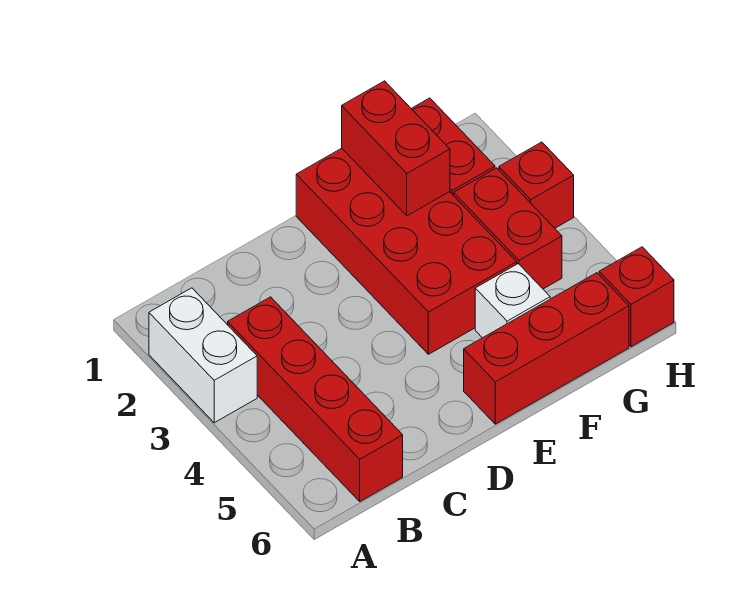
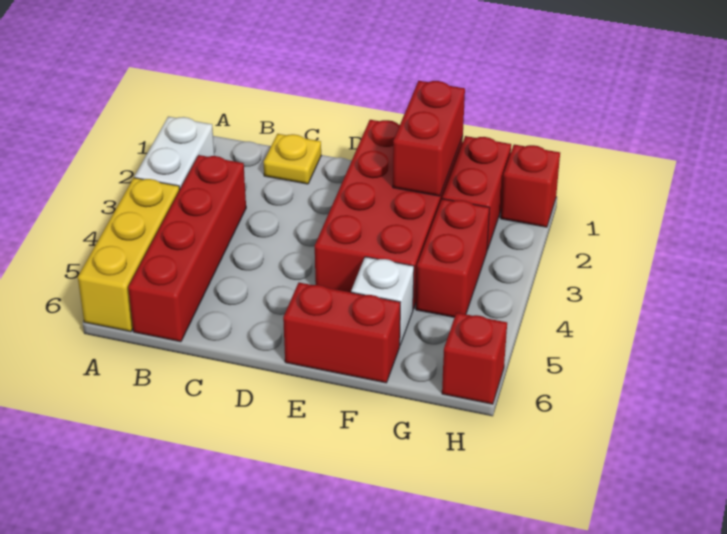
none -> yellow 1x3 brick [78,178,180,332]
none -> yellow 1x1 plate [264,134,321,184]
red 1x3 brick [464,273,629,424] -> red 1x2 brick [283,283,400,383]
red 1x1 brick [499,142,574,228] -> red 1x1 brick moved to [501,144,560,227]

